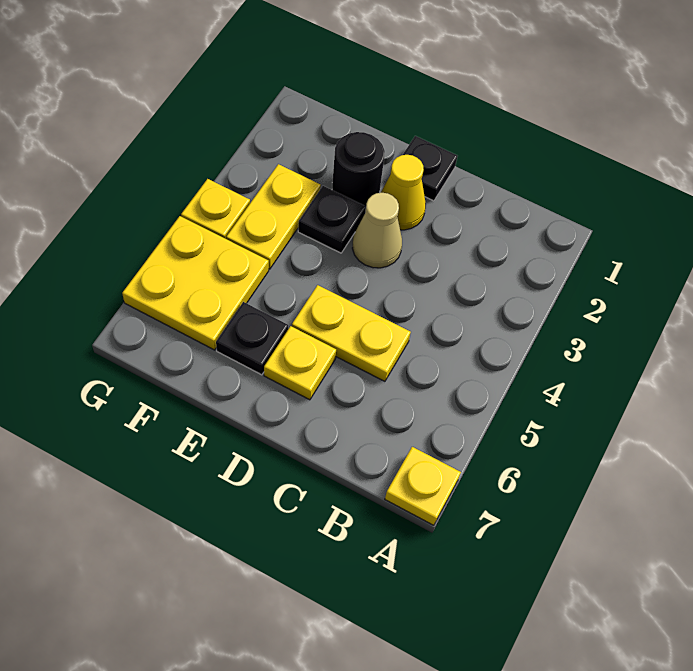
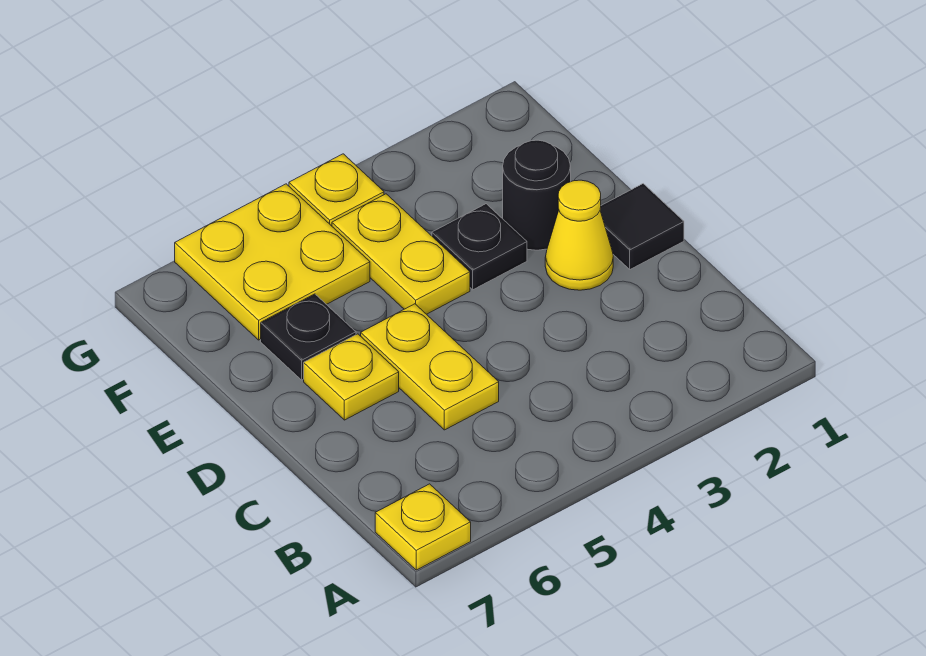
black 1x1 plate [403,136,457,201] -> black 1x1 tile [600,184,684,269]
tan 1x1 cone [352,193,402,268] -> none
yellow 1x2 plate [226,164,321,269] -> yellow 1x2 plate turned to [332,194,470,314]

